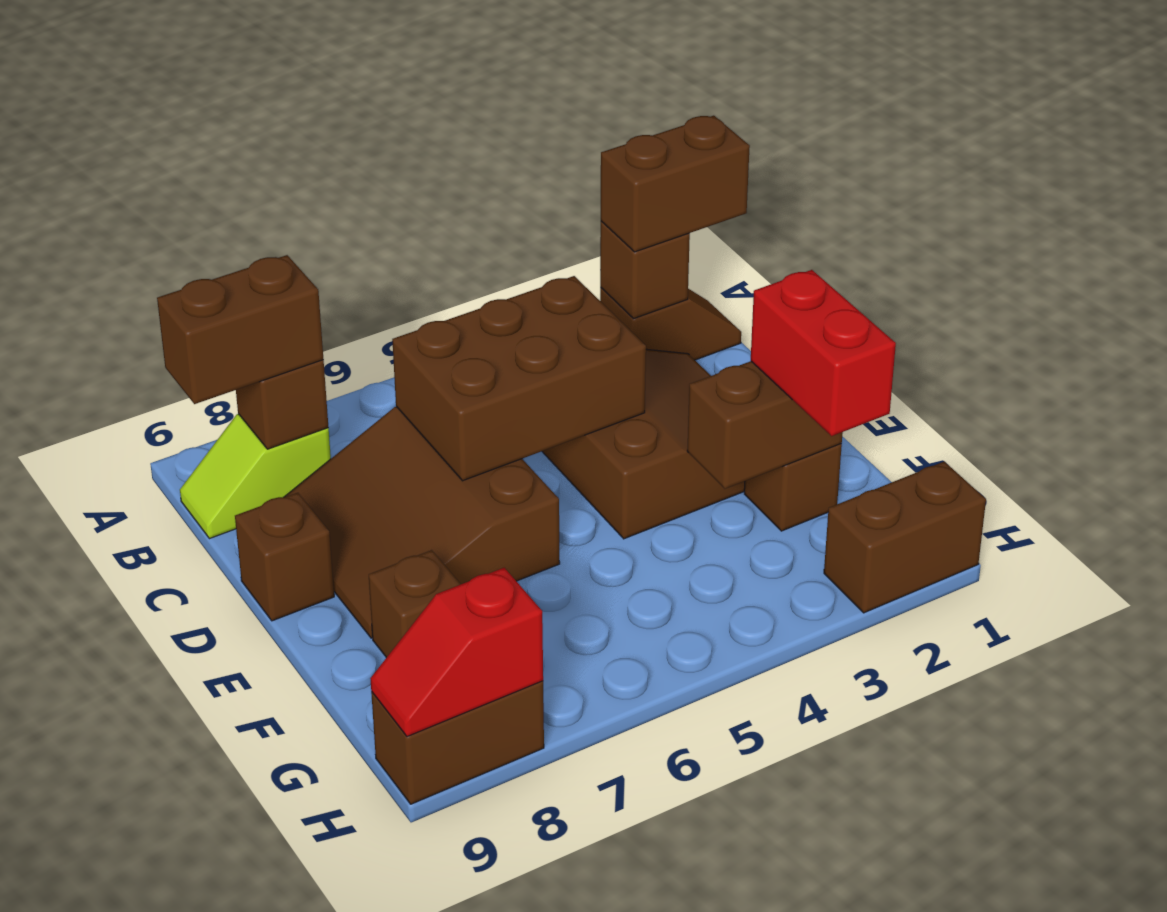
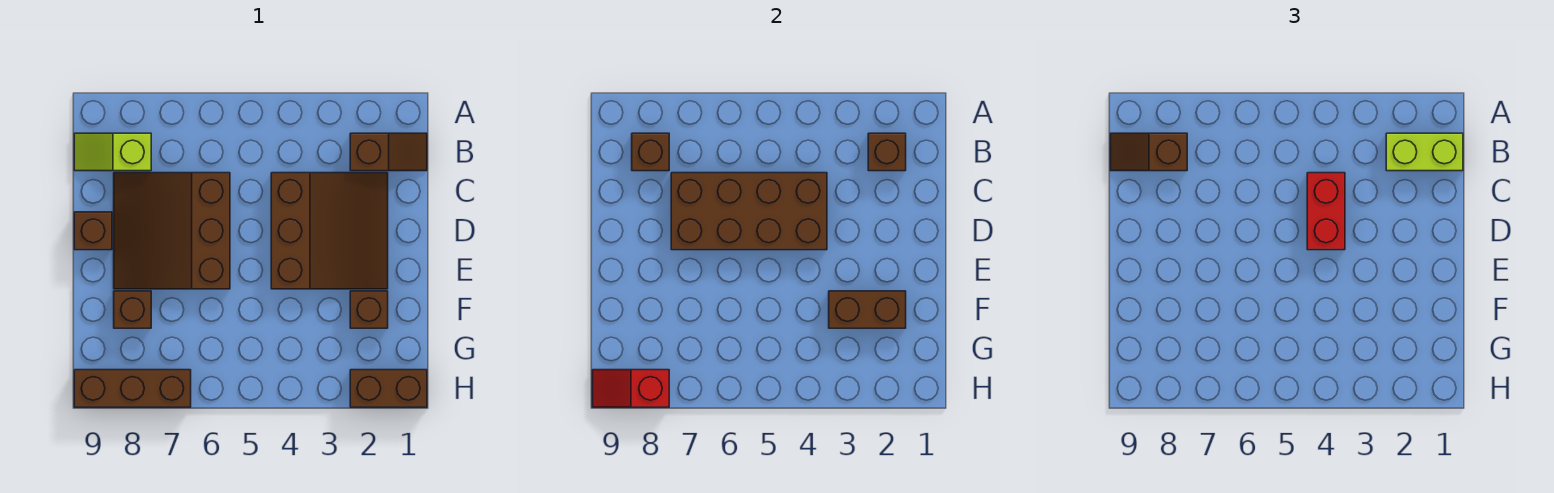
brown 1x2 brick [601,116,750,252] -> lime 1x2 brick [1386,133,1463,171]
brown 1x2 brick [157,255,324,404] -> brown 1x2 slope [1110,133,1187,171]
brown 2x3 brick [392,276,646,481] -> brown 2x4 brick [671,173,827,250]
red 1x2 brick [751,270,896,436] -> red 1x2 brick moved to [1307,173,1345,250]
brown 1x2 brick [371,681,544,804] -> brown 1x3 brick [74,370,191,407]

